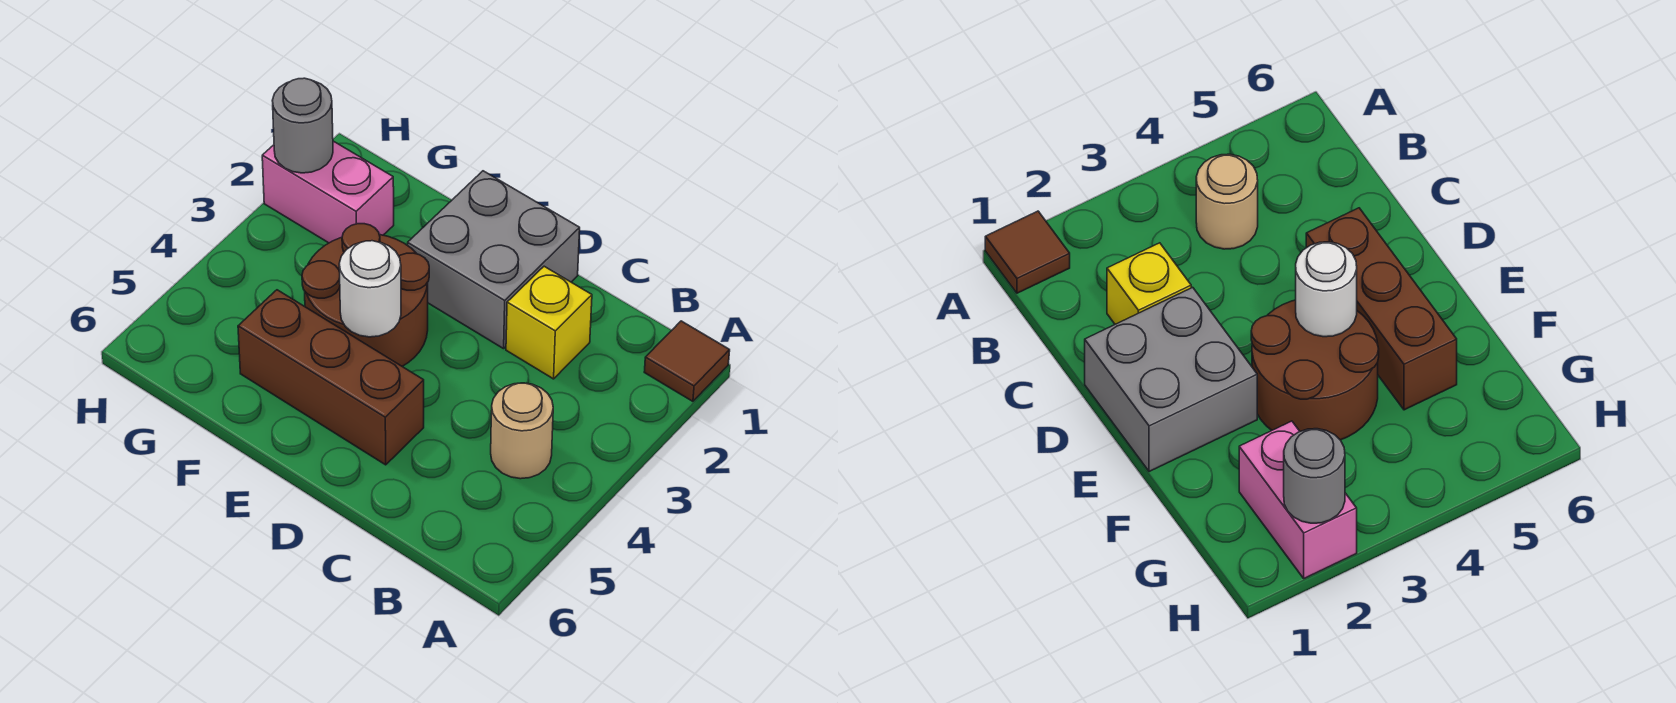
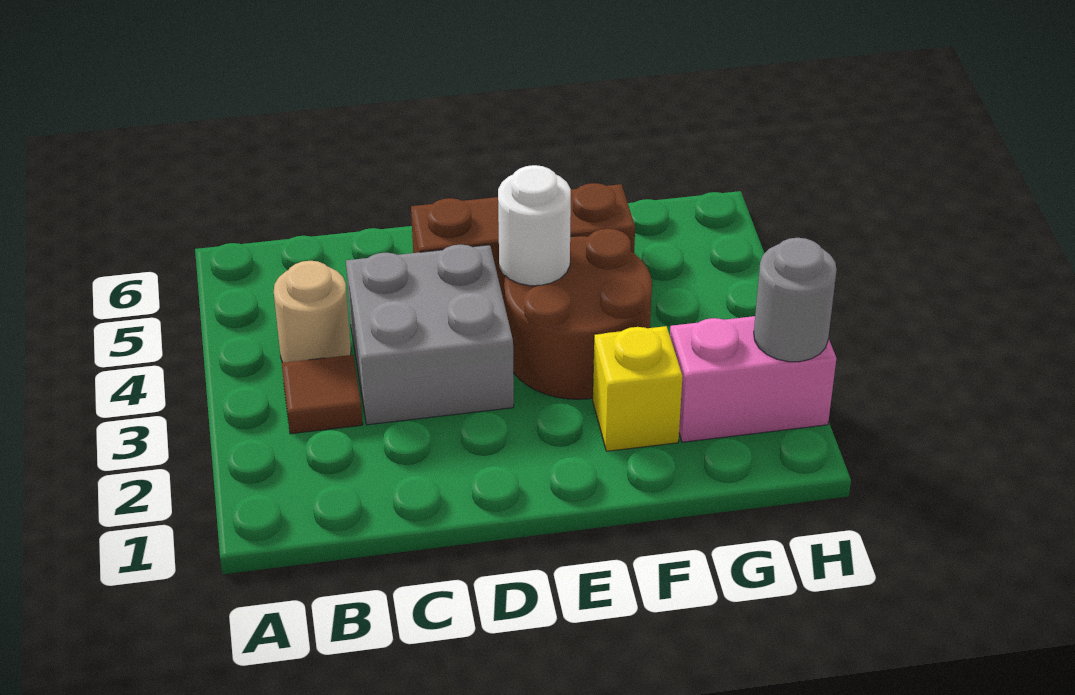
brown 1x1 tile [644,321,730,401] -> brown 1x1 tile moved to [282,355,363,434]
yellow 1x1 brick [506,266,592,379] -> yellow 1x1 brick moved to [593,326,683,451]
grey 2x2 brick [408,171,580,349] -> grey 2x2 brick moved to [346,244,514,425]

